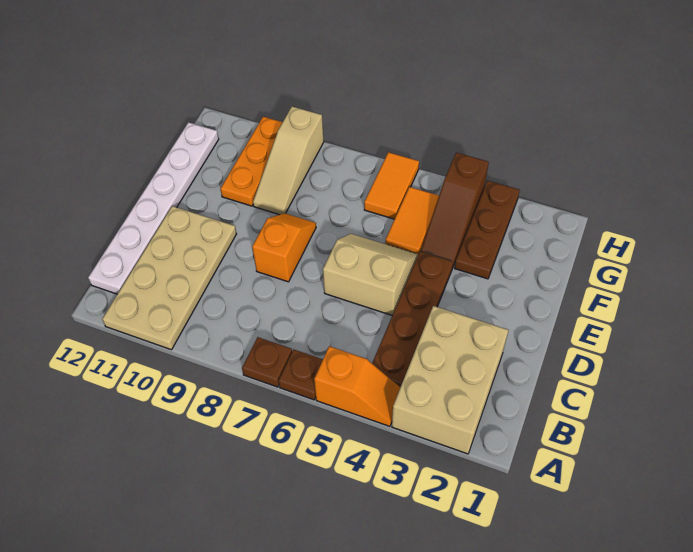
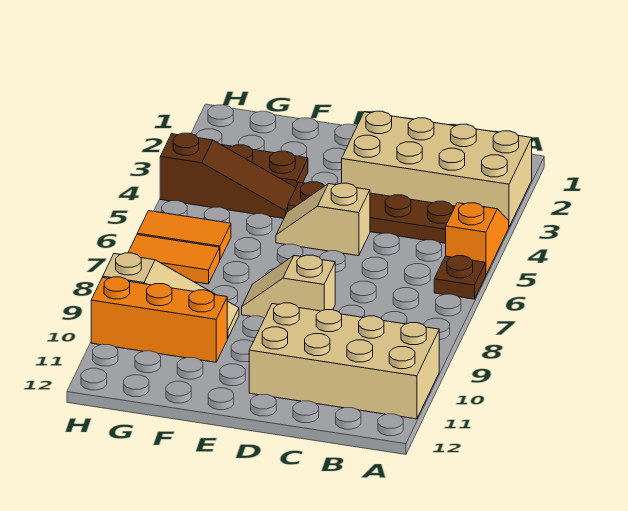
tan 2x3 brick [392,306,508,454] -> tan 2x4 brick [342,111,532,227]
brown 1x1 plate [242,337,292,387] -> none
tan 2x4 plate [102,206,236,350] -> tan 2x4 brick [249,303,439,419]
white 1x6 plate [88,122,219,294] -> none
tan 2x2 slope [323,234,418,315] -> tan 1x2 slope [276,183,370,256]
orange 1x2 slope [252,213,316,282] -> tan 1x2 slope [242,255,335,318]
orange 1x2 tile [385,187,439,254] -> orange 1x2 tile moved to [128,235,220,284]
orange 1x3 plate [221,117,283,206] -> orange 1x3 brick [91,277,227,362]

